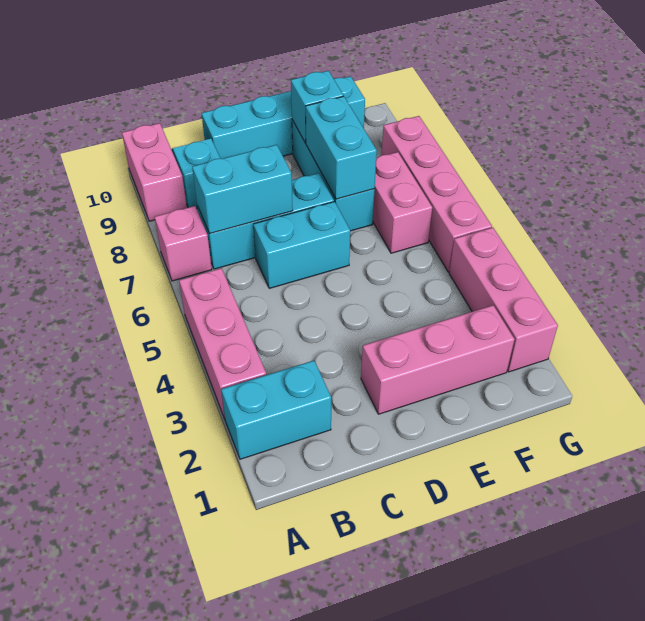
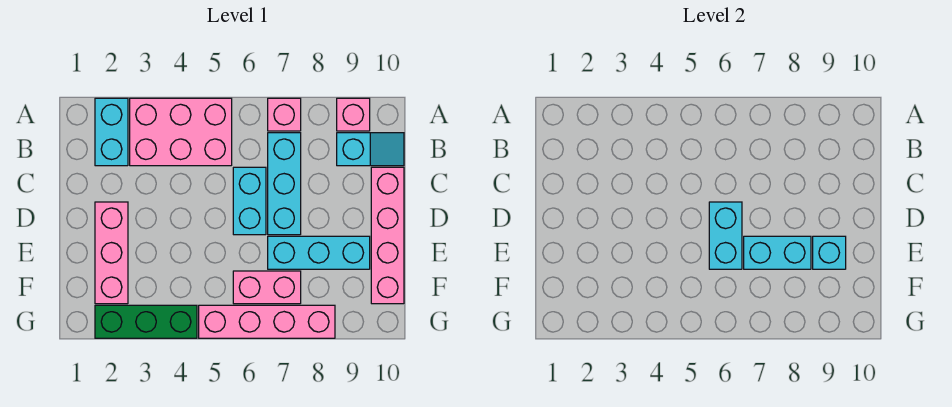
pink 1x3 brick [179,268,266,419] -> pink 2x3 brick [130,98,232,166]
pink 1x2 brick [122,123,187,221] -> pink 1x1 brick [337,98,370,131]
cyan 1x2 brick [192,145,293,234] -> cyan 1x2 brick moved to [709,202,742,269]
cyan 1x4 brick [202,76,365,159] -> pink 1x4 brick [371,167,404,304]
pink 1x3 brick [449,228,558,372] -> green 1x3 brick [95,305,197,338]

